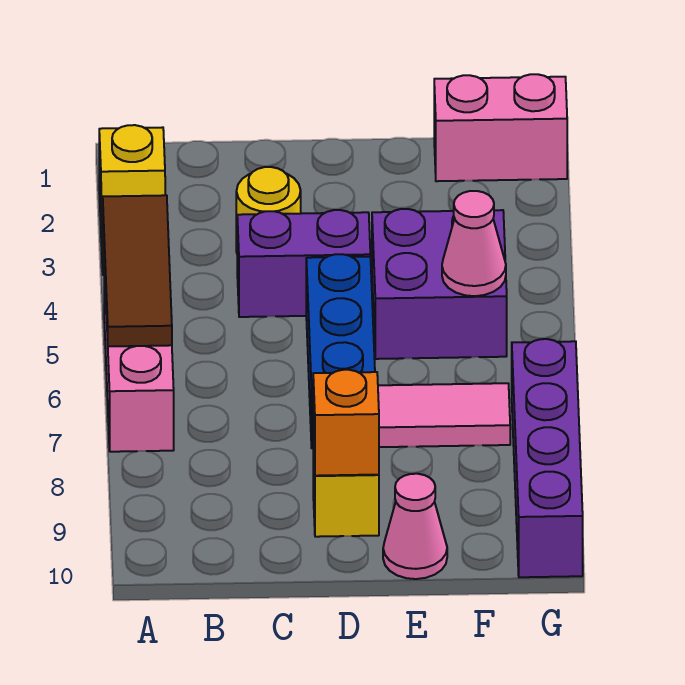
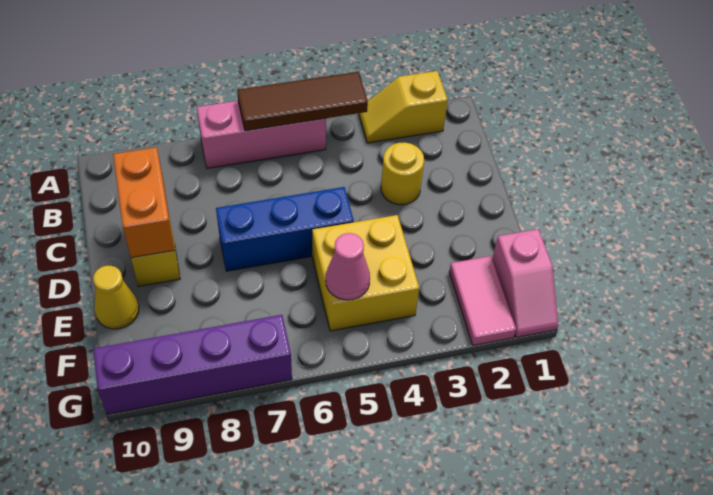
purple 1x2 brick [237,210,370,317] -> none
orange 1x1 brick [313,370,379,476] -> orange 1x2 brick [113,147,174,258]
purple 2x2 brick [372,209,507,359] -> yellow 2x2 brick [312,215,419,331]
pink 1x2 tile [378,383,510,447] -> pink 1x2 tile moved to [449,256,516,345]
pink 1x1 cone [383,474,447,579] -> yellow 1x1 cone [93,266,139,329]
pink 1x2 brick [434,74,567,181] -> pink 1x2 slope [492,229,558,337]

